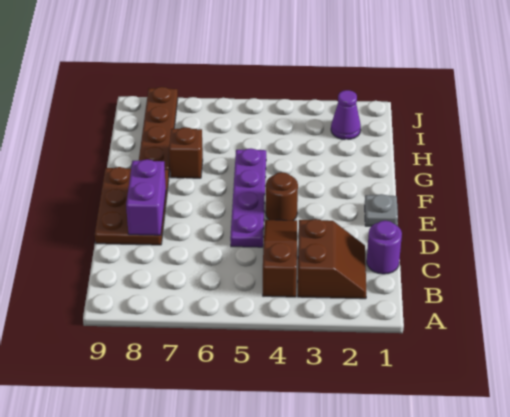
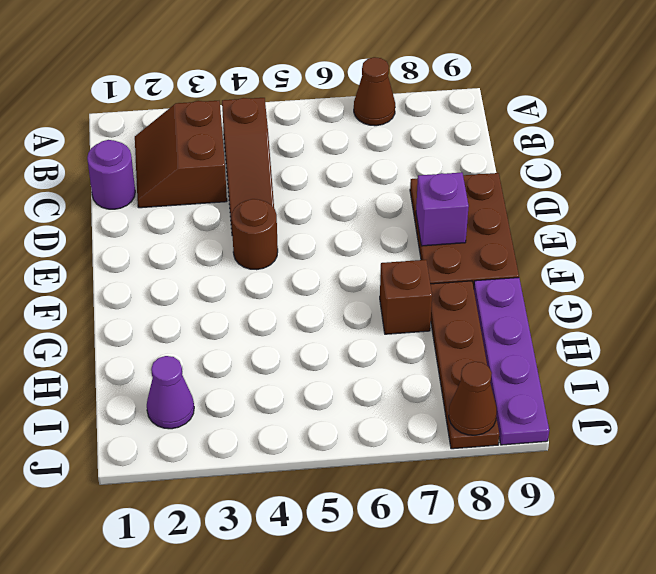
none -> brown 1x1 cone [354,57,395,126]
purple 1x4 plate [230,148,266,247] -> purple 1x4 plate moved to [474,278,549,445]
purple 1x2 brick [126,159,166,235] -> purple 1x1 brick [416,173,469,246]
grey 1x1 plate [365,194,398,226] -> none
none -> brown 1x1 cone [449,362,497,435]

